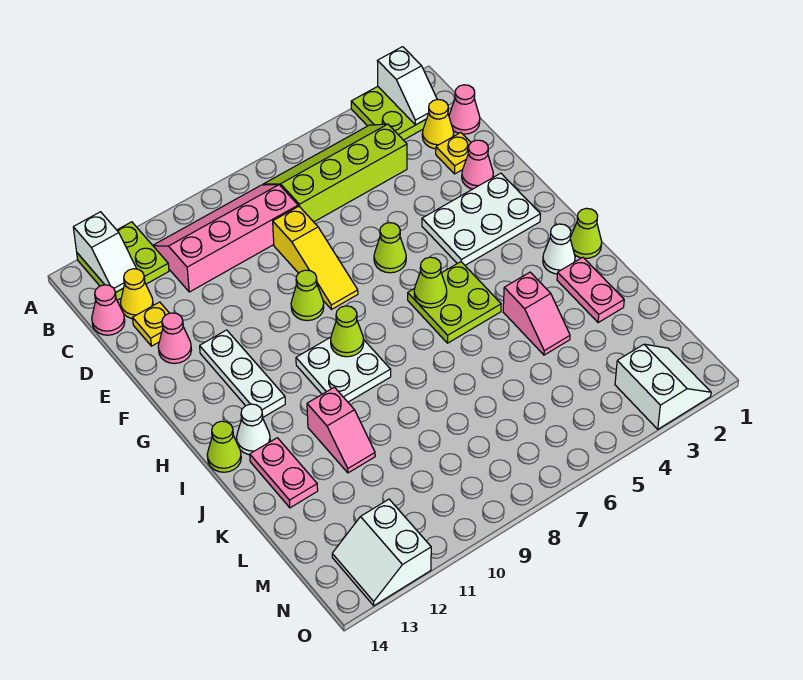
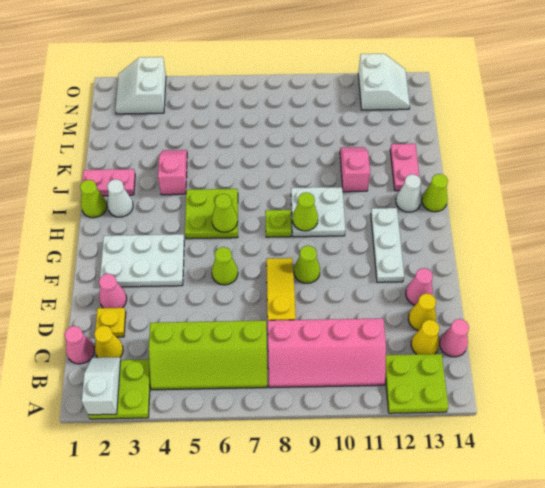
white 1x2 slope [73,212,137,293] -> none
yellow 1x1 plate [133,302,169,346] -> yellow 1x1 cone [408,293,436,331]
none -> lime 1x1 plate [265,210,292,237]
pink 1x2 plate [557,257,624,323] -> pink 1x2 plate turned to [82,169,135,196]

